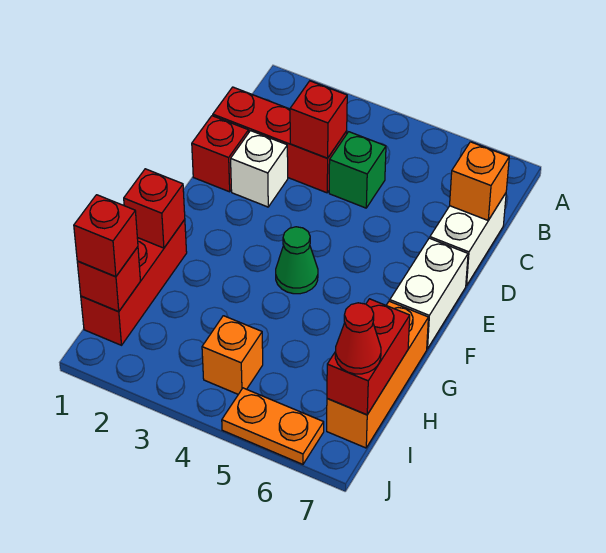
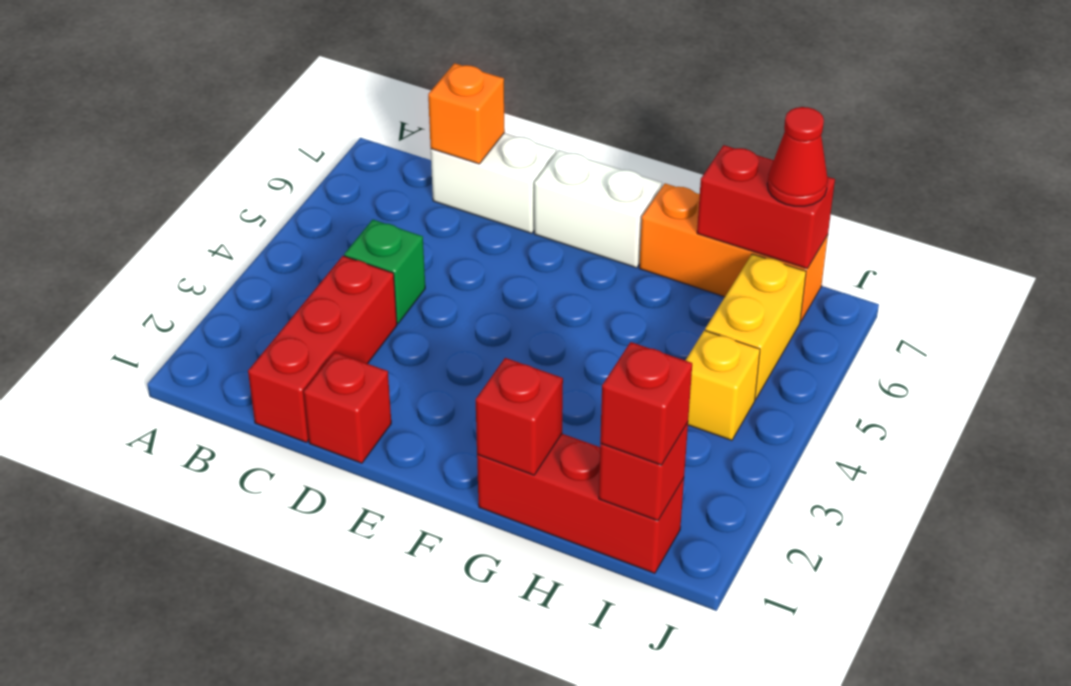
red 1x1 brick [290,81,347,158] -> none
white 1x1 brick [231,131,288,207] -> none
green 1x1 cone [276,227,318,294] -> none
orange 1x1 brick [202,316,263,394] -> yellow 1x1 brick [686,330,760,440]
none -> yellow 1x2 brick [705,254,806,399]
orange 1x2 plate [222,388,324,464] -> none

